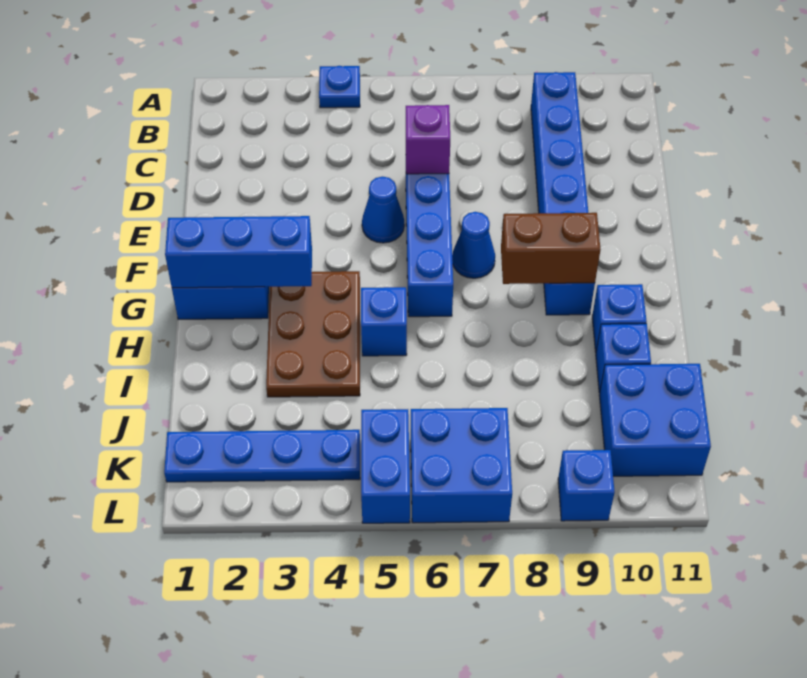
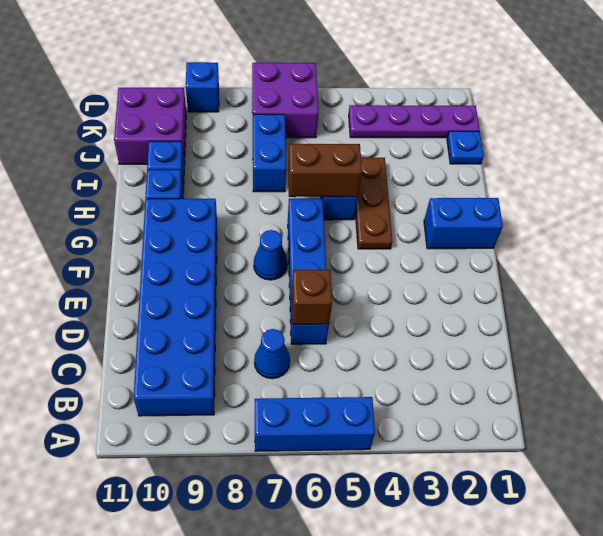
blue 1x1 plate [319,66,360,108] -> blue 1x1 plate moved to [447,131,484,164]
blue 1x6 brick [531,72,595,315] -> blue 2x6 brick [134,199,217,416]
purple 1x1 brick [406,105,450,174] -> brown 1x1 brick [292,270,332,324]
blue 1x1 cone [362,177,404,243] -> blue 1x1 cone moved to [254,329,290,379]
blue 1x3 brick [165,216,312,288] -> blue 1x3 brick moved to [255,397,375,451]
brown 2x3 plate [266,271,360,397] -> brown 1x3 plate [355,158,392,249]
brown 1x2 brick [501,213,601,284] -> brown 1x2 brick moved to [288,144,362,197]
blue 2x2 brick [599,364,711,476] -> purple 2x2 brick [114,88,186,164]
blue 1x4 plate [164,430,360,482] -> purple 1x4 plate [349,105,480,138]
blue 1x2 brick [361,409,410,523] -> blue 1x2 brick moved to [253,114,286,192]
blue 2x2 brick [411,408,512,523] -> purple 2x2 brick [252,63,318,138]

